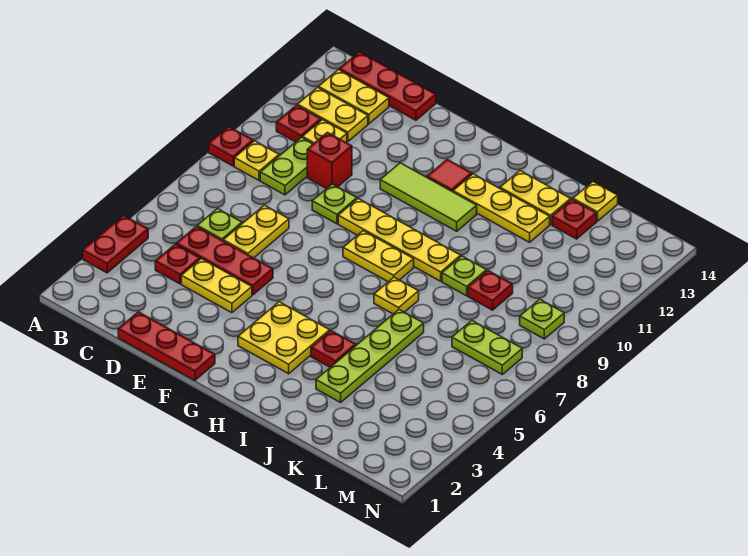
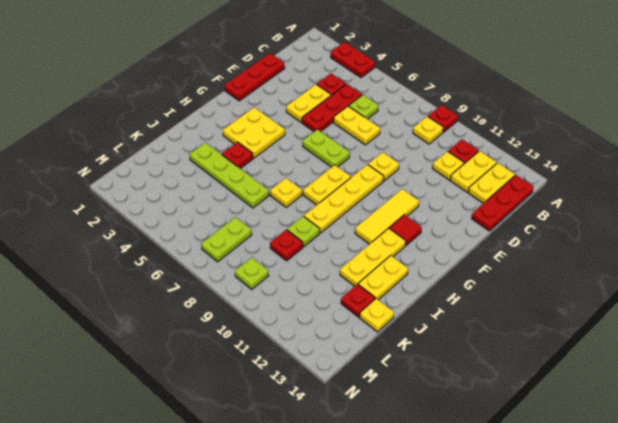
lime 1x2 plate [260,137,313,195] -> lime 1x2 plate moved to [303,129,350,167]
red 1x1 brick [307,132,352,189] -> none
lime 1x1 plate [312,184,357,224] -> yellow 1x1 plate [368,152,399,181]
lime 1x3 tile [380,163,477,231] -> yellow 1x3 tile [355,189,419,244]

